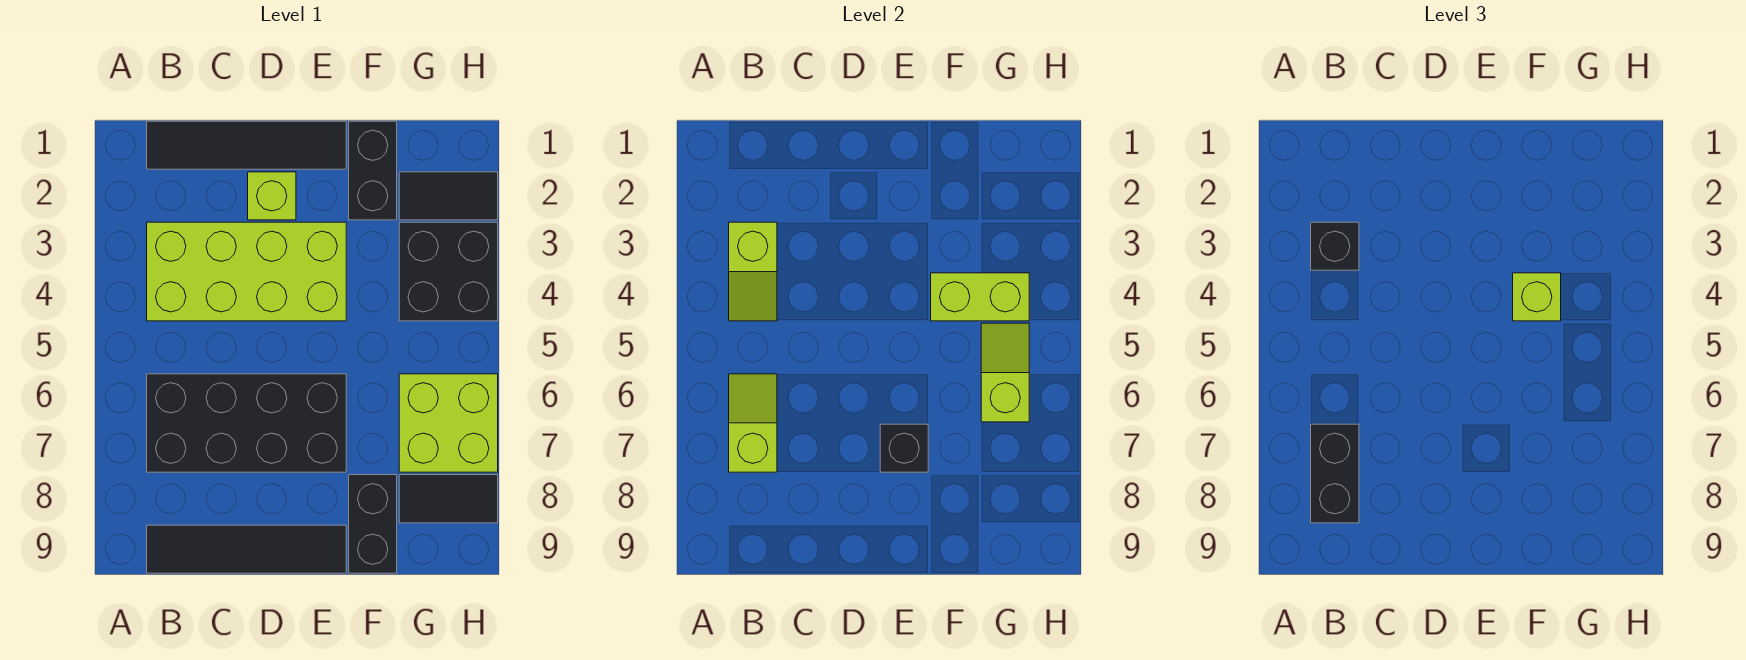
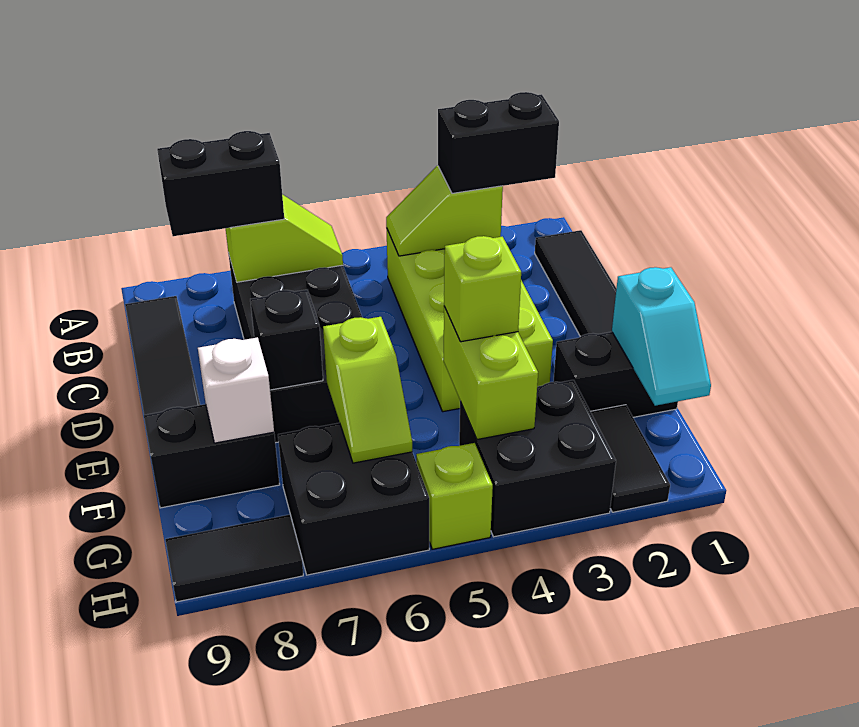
black 1x1 brick [1311,222,1359,270] -> black 1x2 brick [438,92,559,193]
lime 1x1 brick [248,172,296,220] -> lime 1x1 brick moved to [416,443,493,549]
none -> cyan 1x2 slope [612,267,711,406]
none -> white 1x1 brick [198,337,274,443]
lime 1x2 slope [981,323,1029,422] -> lime 1x2 slope turned to [323,317,412,463]
lime 2x2 brick [399,374,498,472] -> black 2x2 brick [278,423,429,575]
black 1x2 tile [399,475,498,523] -> black 1x2 tile turned to [165,515,303,602]

